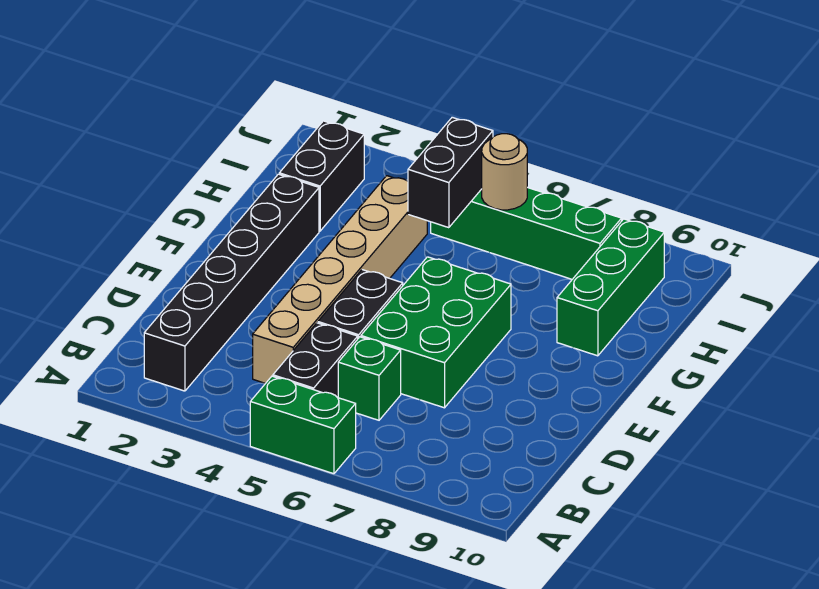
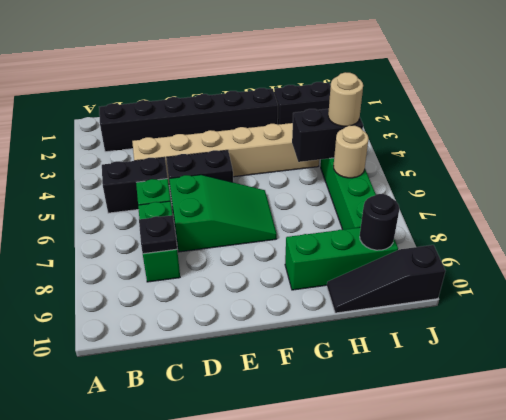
green 1x2 brick [250,376,356,474] -> green 1x2 brick moved to [138,201,180,282]
none -> black 1x1 plate [139,215,177,254]
green 2x3 brick [361,257,511,408] -> green 2x3 slope [169,175,277,252]
none -> black 1x3 slope [327,245,445,313]
none -> tan 1x1 round brick [328,72,363,126]
none -> black 1x1 round brick [360,194,399,250]

